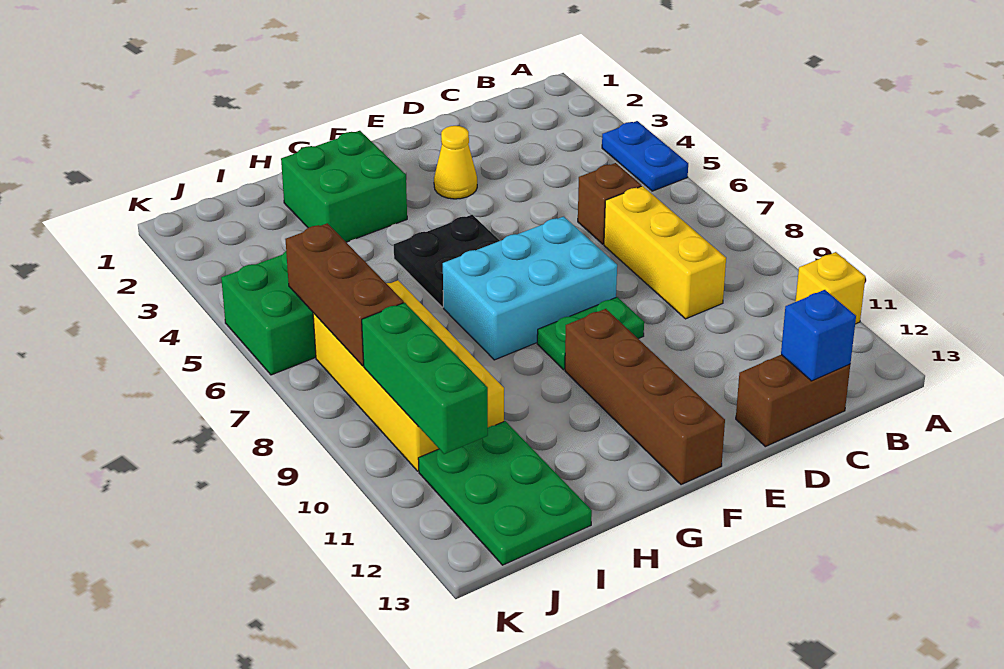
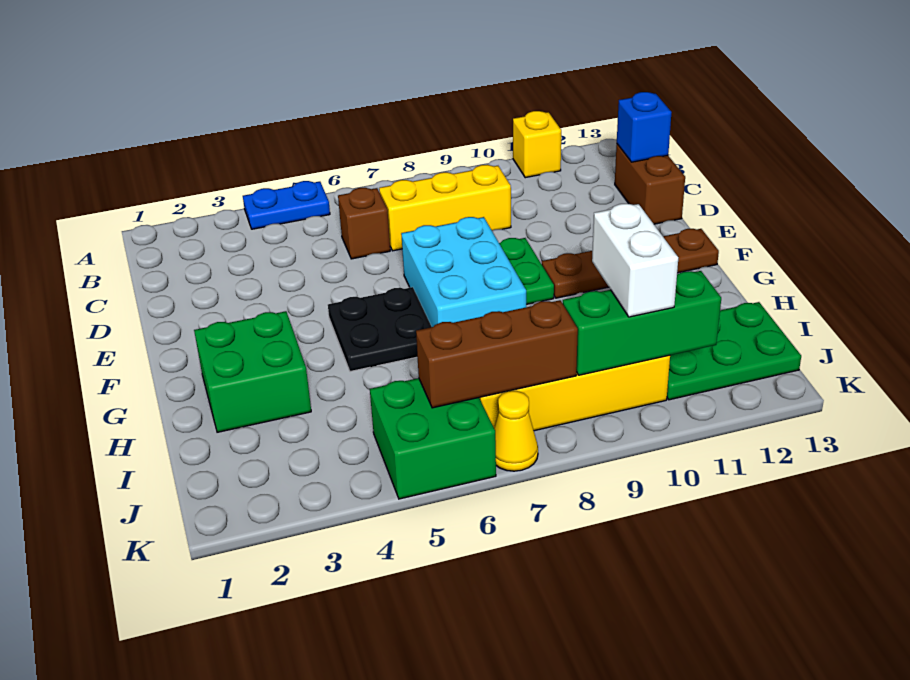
yellow 1x1 cone [434,126,477,199] -> yellow 1x1 cone moved to [494,391,538,471]
brown 1x4 brick [565,309,725,485] -> brown 1x4 plate [542,229,719,298]
none -> white 1x2 brick [592,204,678,317]

